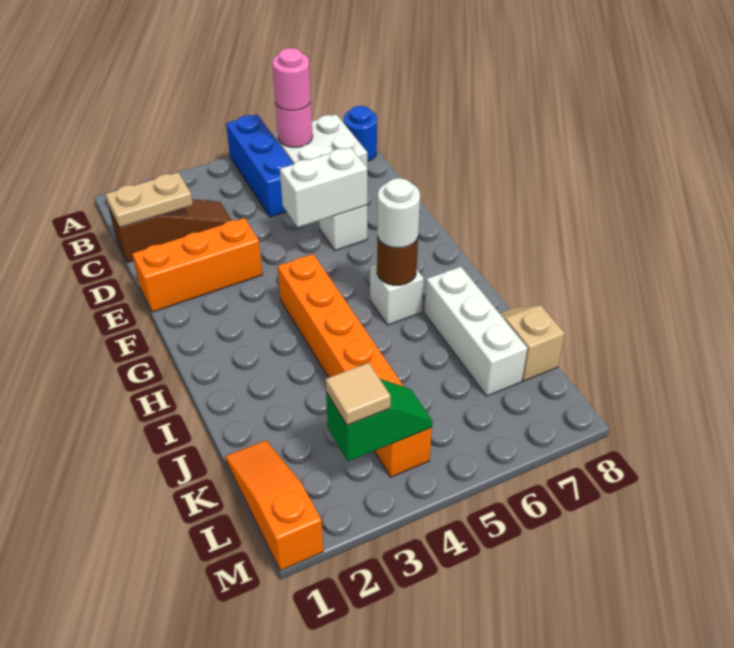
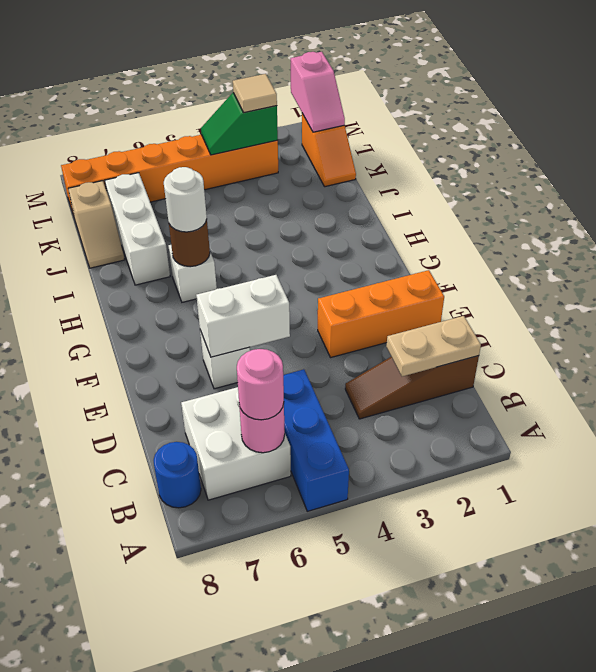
orange 1x6 brick [278,254,432,477] -> orange 1x6 brick turned to [61,135,278,215]
orange 1x3 slope [225,440,323,571] -> orange 1x2 slope [302,114,356,187]
none -> pink 1x2 slope [291,52,345,132]

